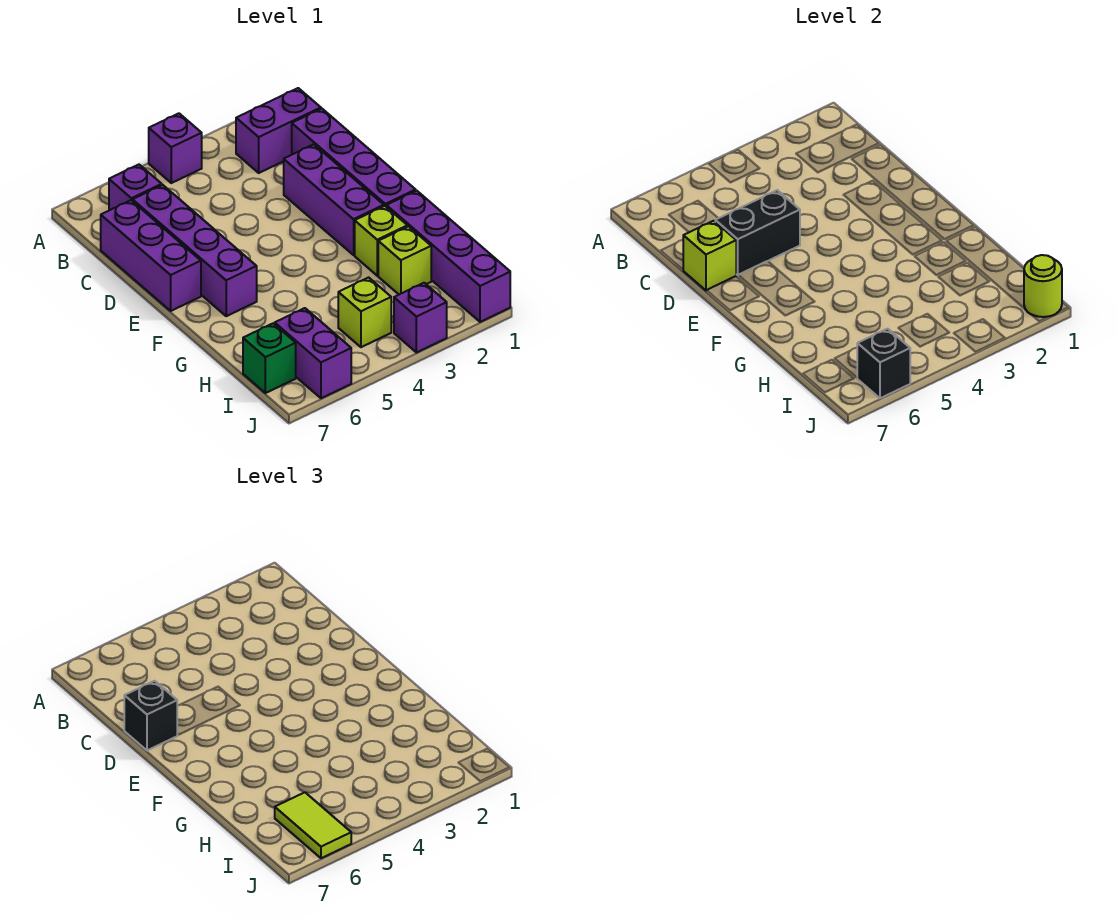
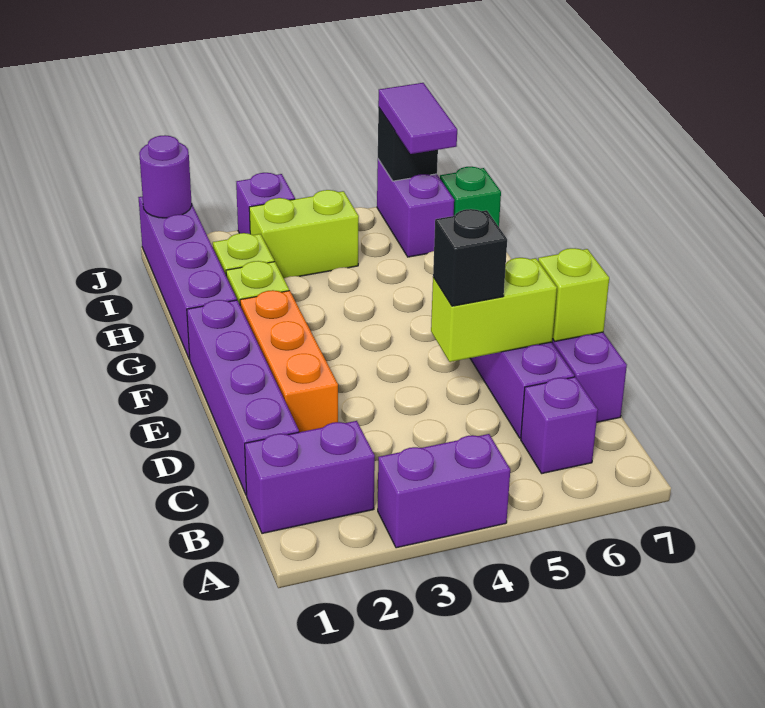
purple 1x1 brick [149,113,202,183] -> purple 1x2 brick [378,434,510,548]
purple 1x3 brick [284,144,384,255] -> orange 1x3 brick [240,290,338,432]
black 1x2 brick [715,190,800,275] -> lime 1x2 brick [431,258,557,362]
black 1x1 brick [124,681,177,750] -> black 1x1 brick moved to [433,209,507,306]
lime 1x1 brick [338,277,391,347] -> lime 1x2 brick [249,190,359,278]
lime 1x2 tile [275,792,351,858] -> purple 1x2 tile [378,83,457,154]
lime 1x1 round brick [1024,255,1062,317] -> purple 1x1 round brick [139,135,192,218]

